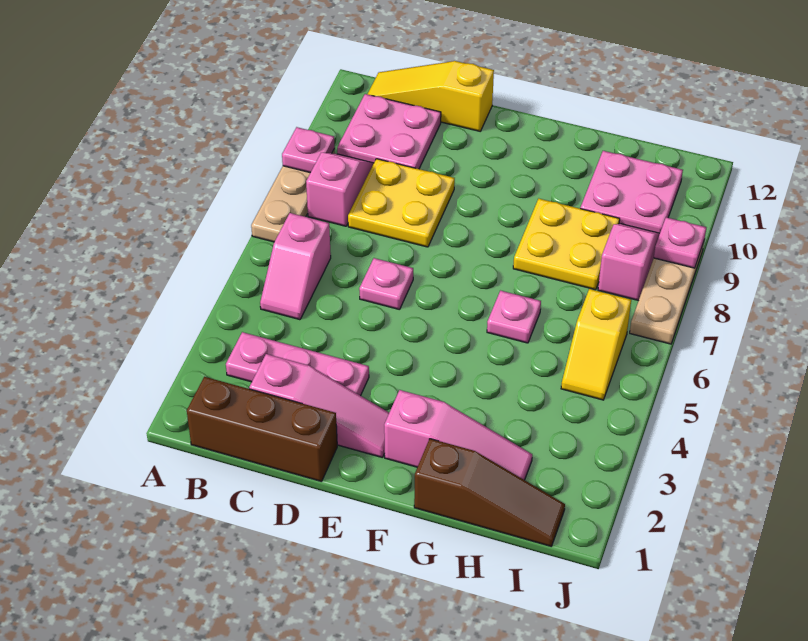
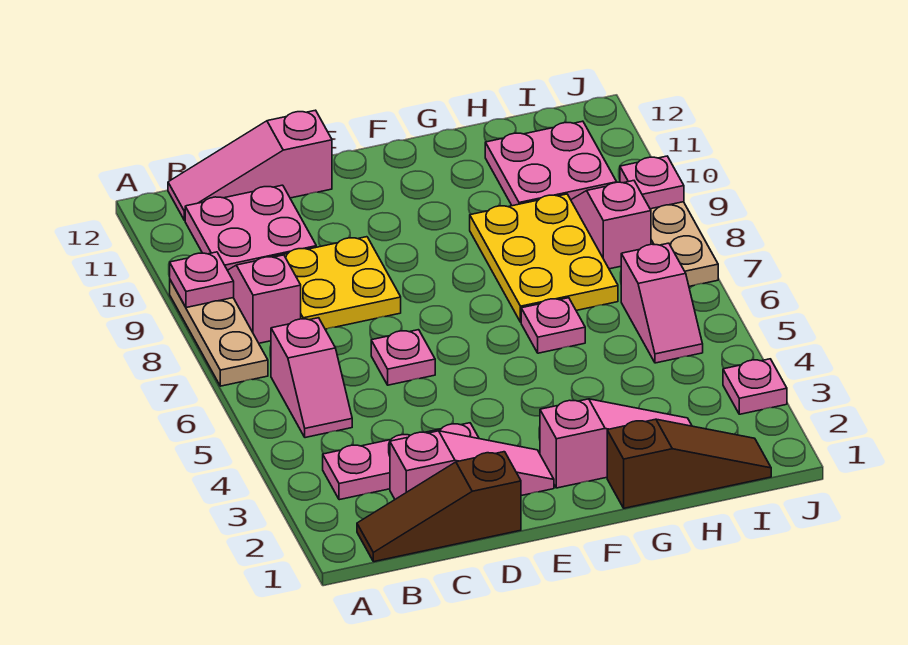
brown 1x3 brick [187,377,337,482] -> brown 1x3 slope [357,452,521,562]
yellow 1x3 slope [368,61,494,131] -> pink 1x3 slope [168,110,332,220]
yellow 2x2 plate [513,199,620,290] -> yellow 2x3 plate [470,194,618,322]
yellow 1x2 slope [561,289,631,400] -> pink 1x2 slope [621,243,703,363]
none -> pink 1x1 plate [723,359,787,414]

